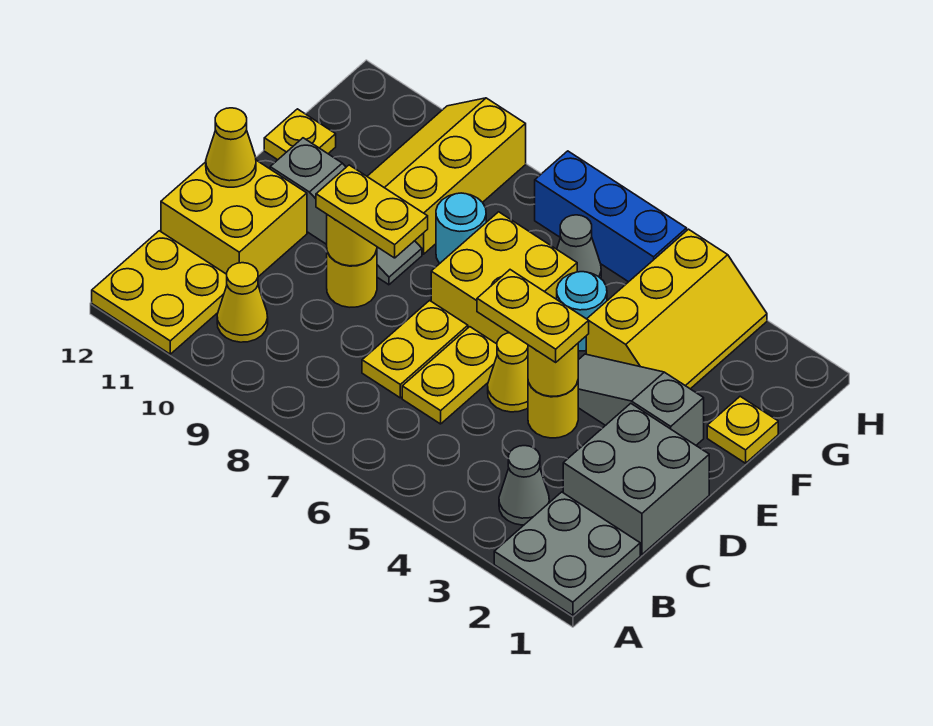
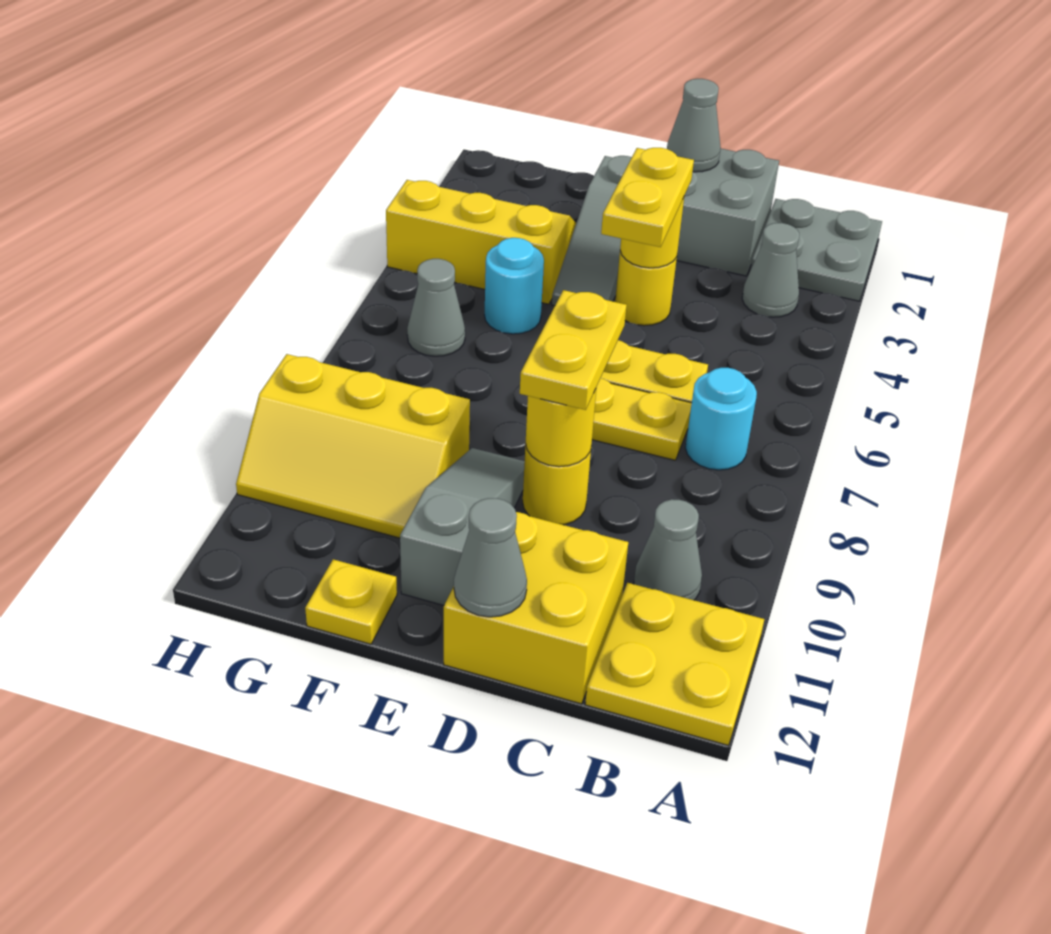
yellow 1x1 cone [217,263,268,342] -> grey 1x1 cone [634,499,702,600]
none -> grey 1x1 cone [667,79,721,172]
yellow 1x1 cone [488,333,528,412] -> none
yellow 1x1 cone [206,108,256,187] -> grey 1x1 cone [454,498,527,617]
yellow 2x2 brick [431,212,577,344] -> none
yellow 1x1 plate [707,396,778,463] -> none
cyan 1x1 round brick [436,193,486,264] -> cyan 1x1 round brick moved to [685,368,757,470]
blue 1x3 brick [535,151,687,282] -> none

